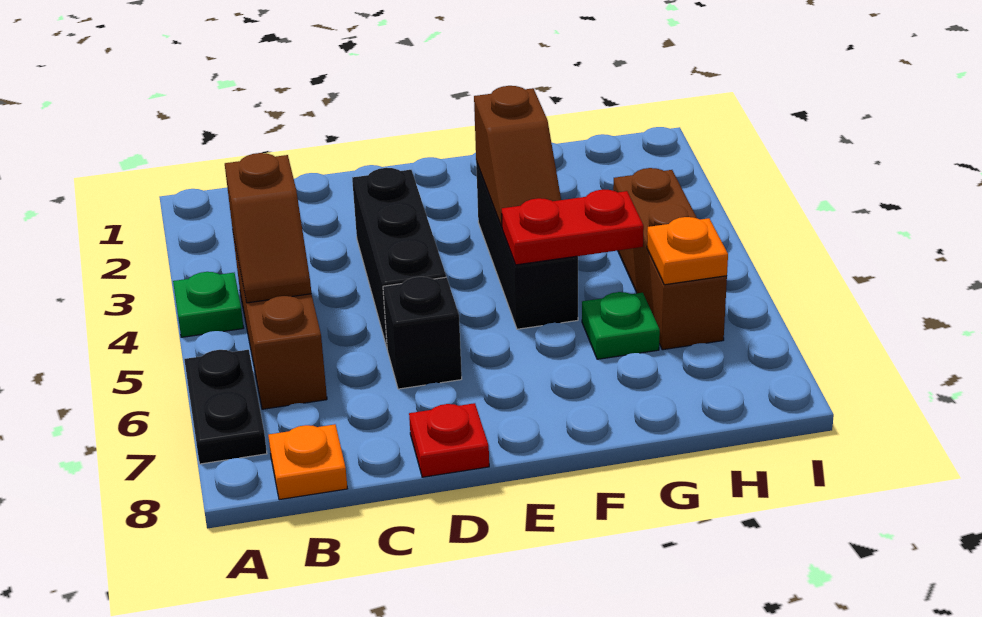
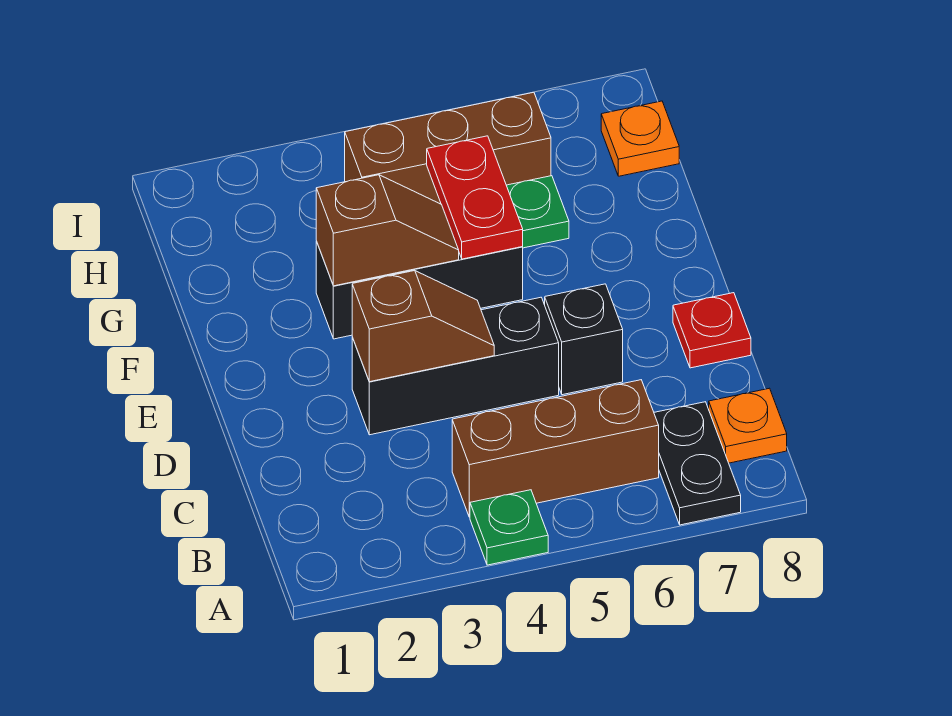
black 1x2 plate [184,350,267,464] -> black 1x2 plate turned to [654,402,741,525]
brown 1x2 slope [225,153,311,303] -> brown 1x2 slope moved to [352,271,494,382]
orange 1x1 plate [647,217,728,285] -> orange 1x1 plate moved to [601,101,679,176]

